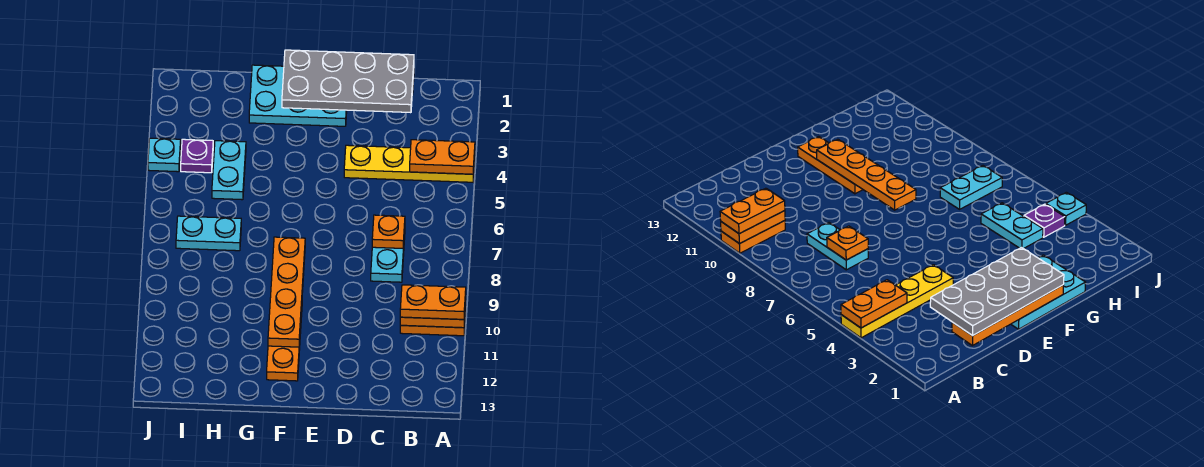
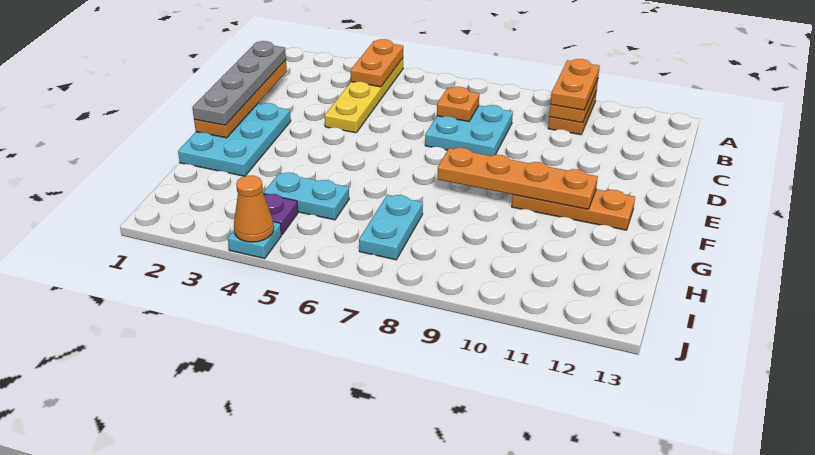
grey 2x4 plate [282,50,414,113] -> grey 1x4 plate [192,41,286,125]
cyan 1x2 plate [371,231,405,282] -> cyan 2x2 plate [425,105,513,156]
none -> orange 1x1 cone [234,176,274,242]

